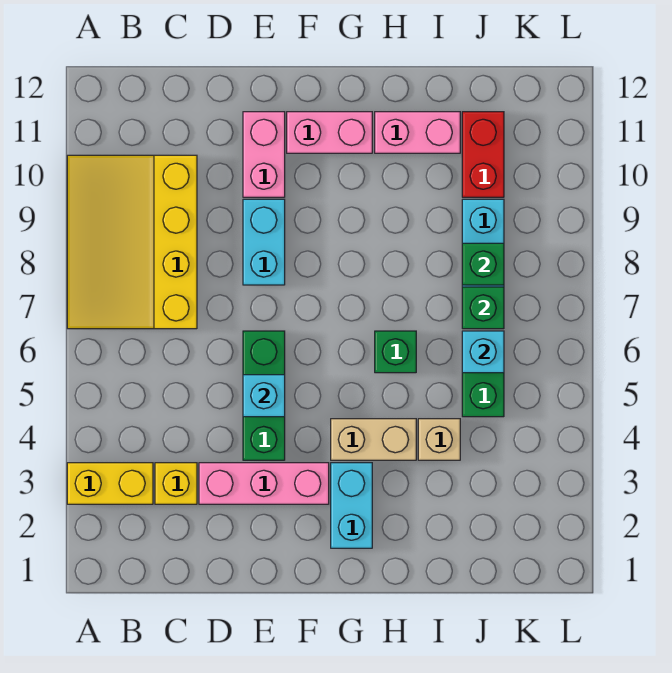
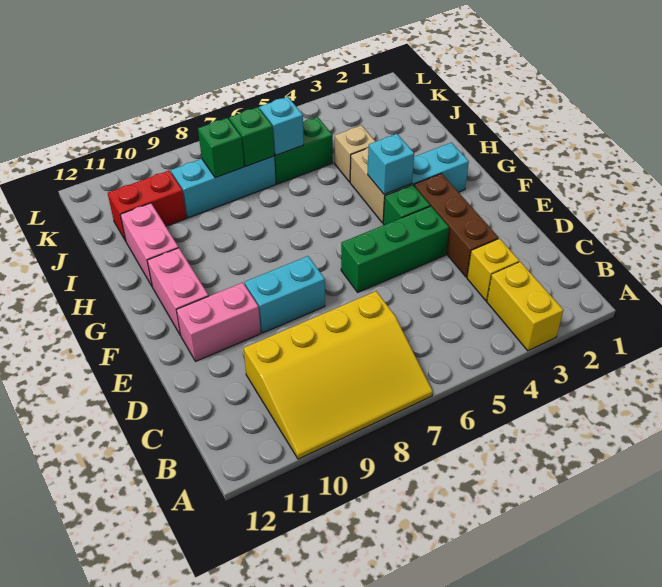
pink 1x3 brick [199,463,329,504] -> brown 1x3 brick [414,173,499,277]
cyan 1x1 brick [243,375,285,417] -> cyan 1x1 brick moved to [368,134,414,194]
green 1x1 brick [375,331,416,373] -> green 1x1 brick moved to [383,185,430,225]

